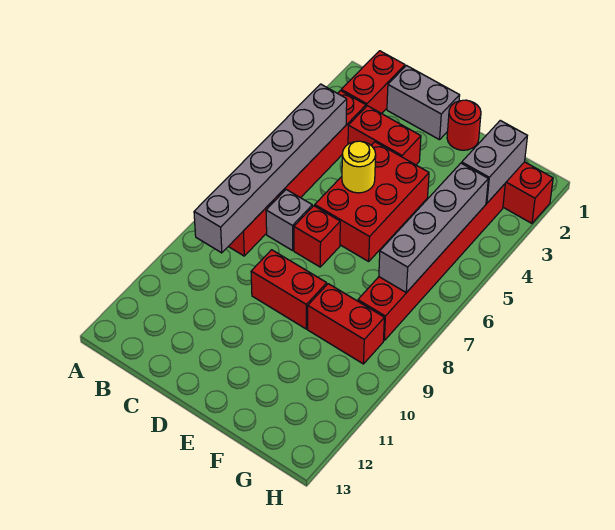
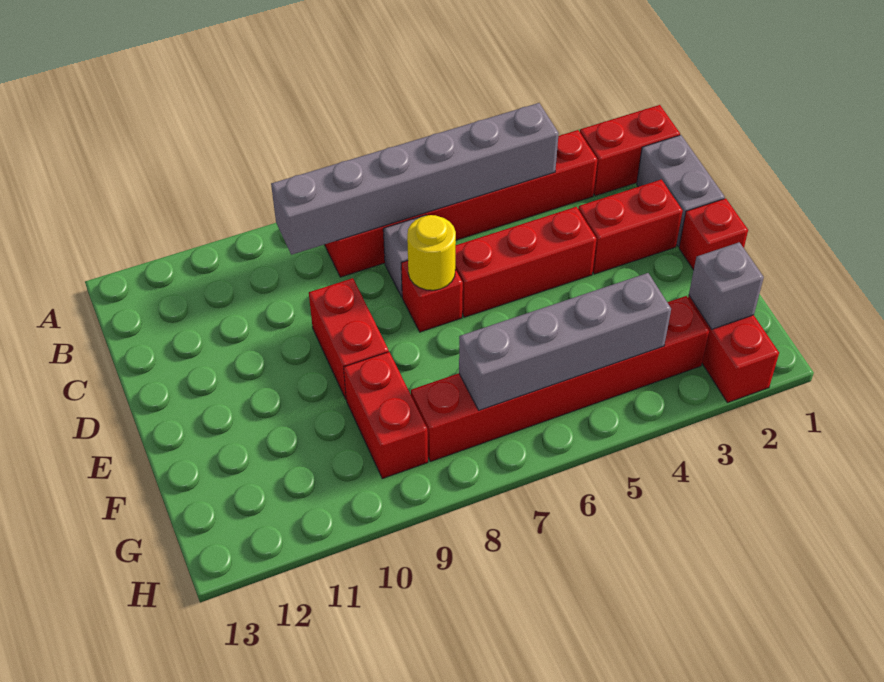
red 1x2 brick [348,106,421,165] -> red 1x2 brick turned to [578,180,683,274]
red 2x3 brick [315,142,429,261] -> red 1x3 brick [455,207,596,317]
yellow 1x1 round brick [342,141,376,193] -> yellow 1x1 round brick moved to [407,215,456,290]
red 1x1 round brick [447,100,481,150] -> red 1x1 brick [679,198,748,270]
grey 1x2 brick [462,120,527,203] -> grey 1x1 brick [689,242,764,329]

